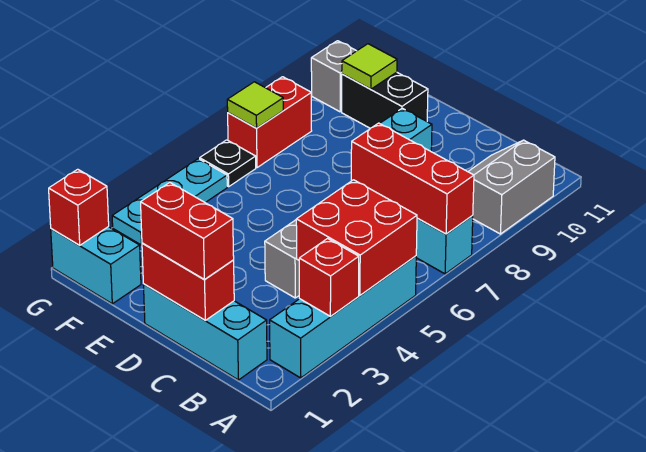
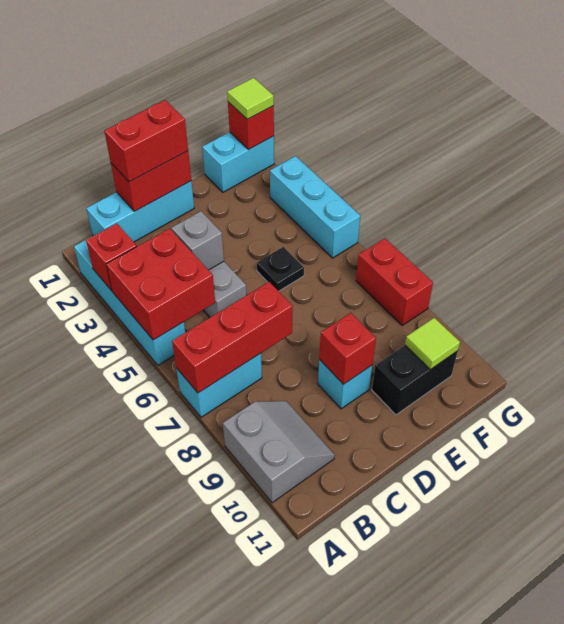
none -> red 1x1 brick [319,313,376,384]
cyan 1x3 plate [112,159,227,245] -> cyan 1x3 brick [270,156,360,258]
black 1x1 plate [200,140,256,187] -> black 1x1 plate moved to [257,247,304,291]
lime 1x1 tile [227,82,283,128] -> lime 1x1 tile moved to [227,78,274,119]
grey 1x1 brick [311,41,356,112] -> grey 1x1 brick moved to [171,211,224,270]

